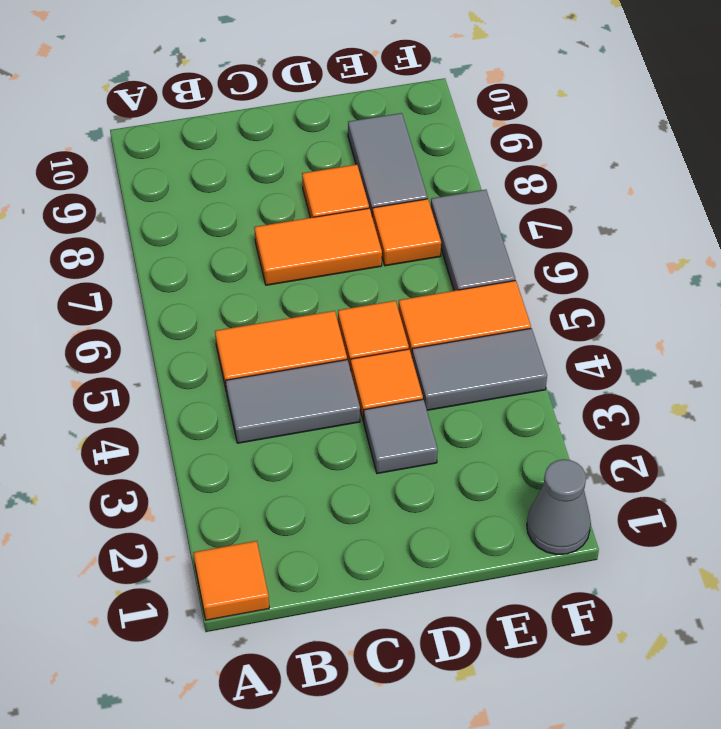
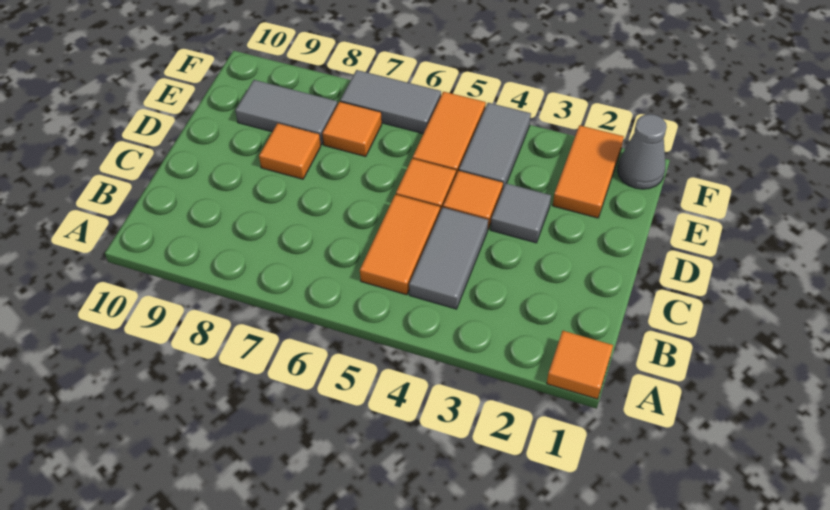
orange 1x2 tile [254,208,382,285] -> orange 1x2 tile moved to [553,125,624,218]

